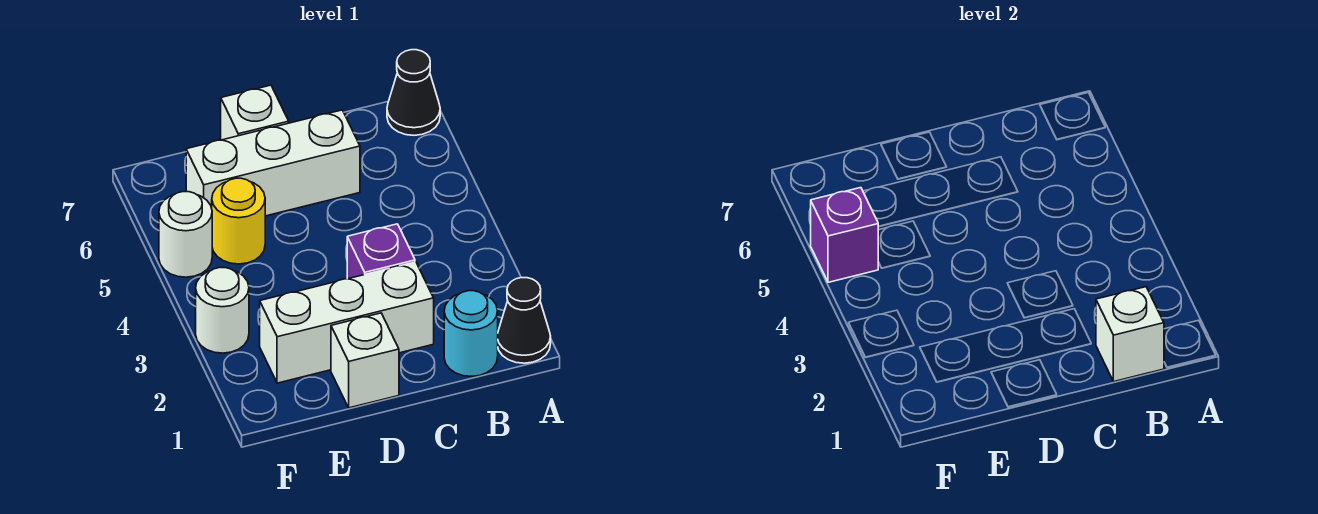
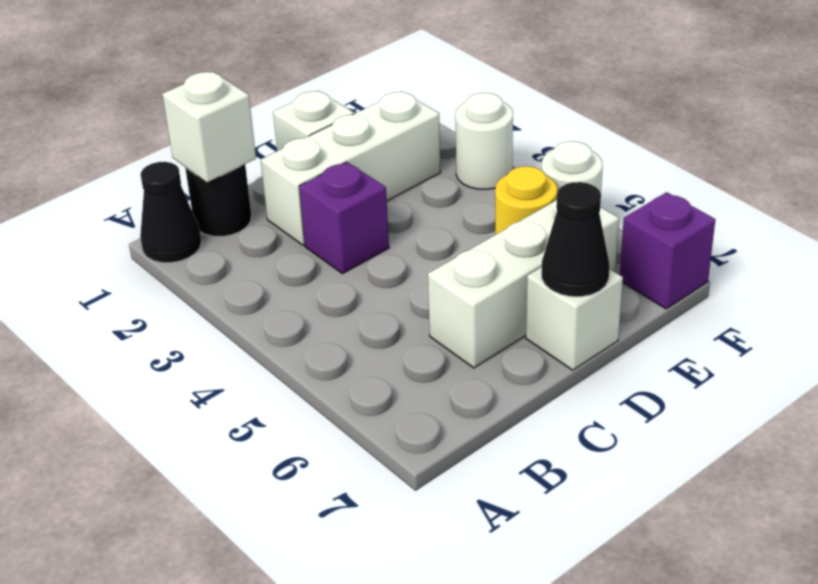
black 1x1 cone [387,50,440,135] -> black 1x1 cone moved to [542,182,609,297]
cyan 1x1 round brick [444,291,498,376] -> black 1x1 round brick [185,164,252,236]
purple 1x1 brick [811,188,879,282] -> purple 1x1 brick moved to [620,192,715,309]

